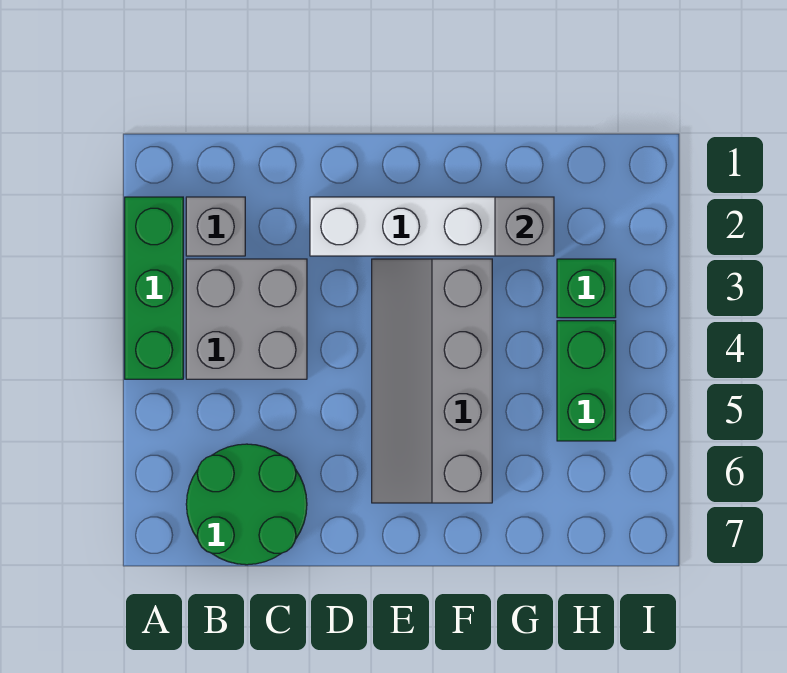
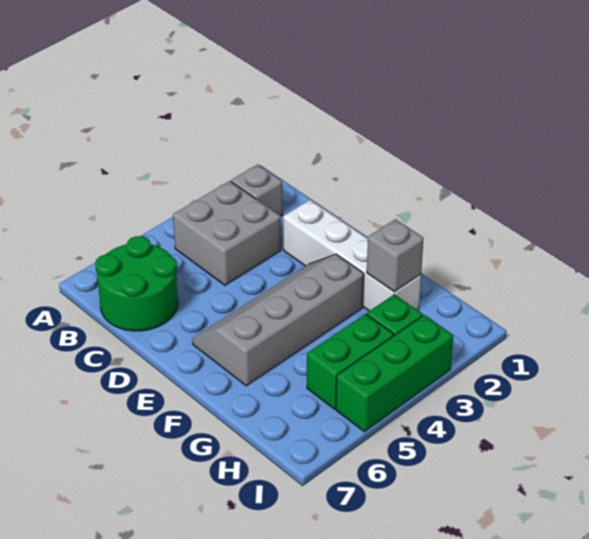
green 1x3 brick [125,197,183,379] -> green 1x3 brick moved to [336,315,453,432]

